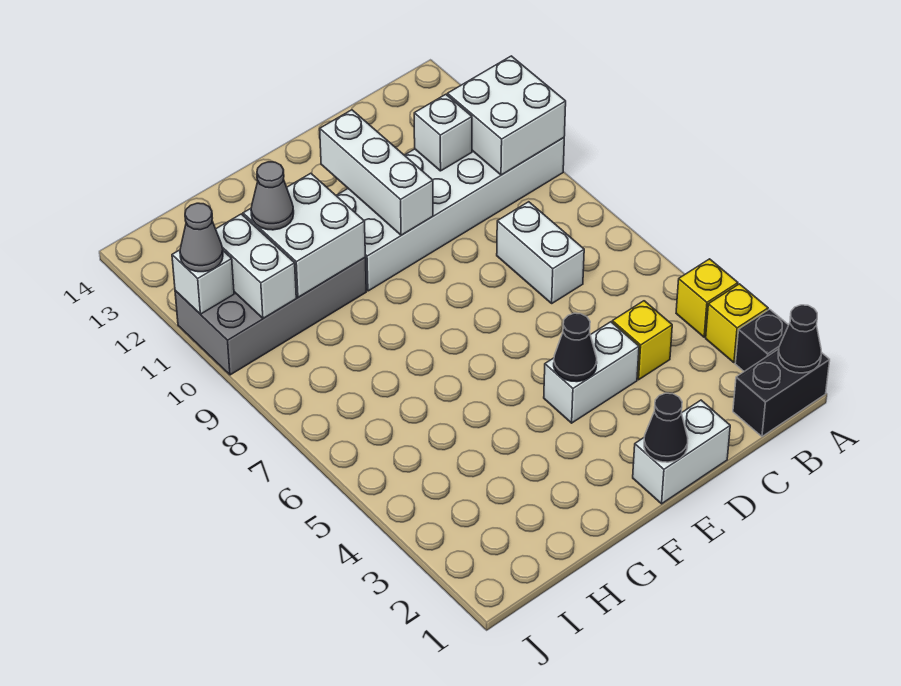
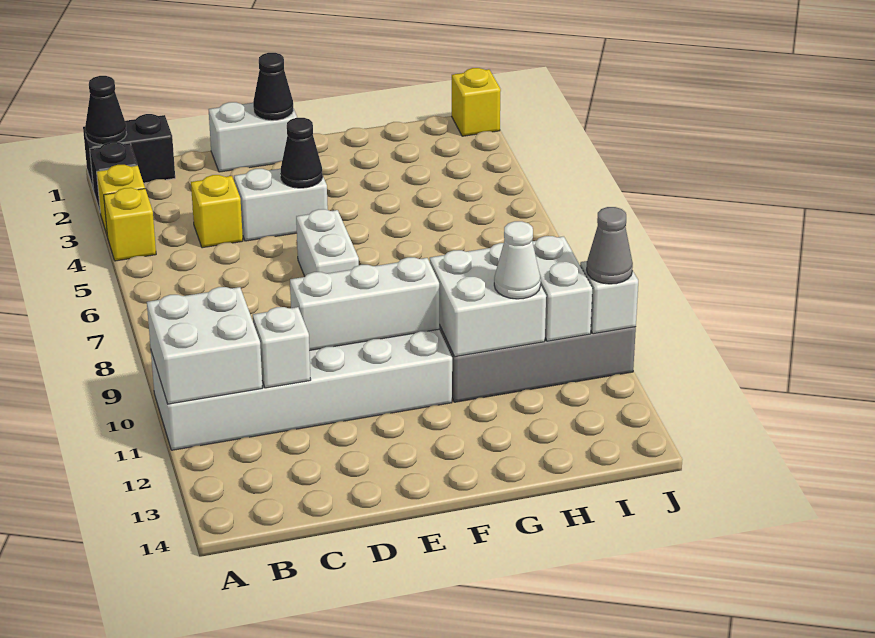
white 1x2 brick [497,202,584,303] -> white 1x2 brick moved to [296,209,359,276]
white 1x3 brick [320,110,433,235] -> white 1x3 brick turned to [290,257,439,351]
grey 1x1 cone [251,162,294,230] -> white 1x1 cone [494,221,541,299]
none -> yellow 1x1 brick [452,68,501,136]

